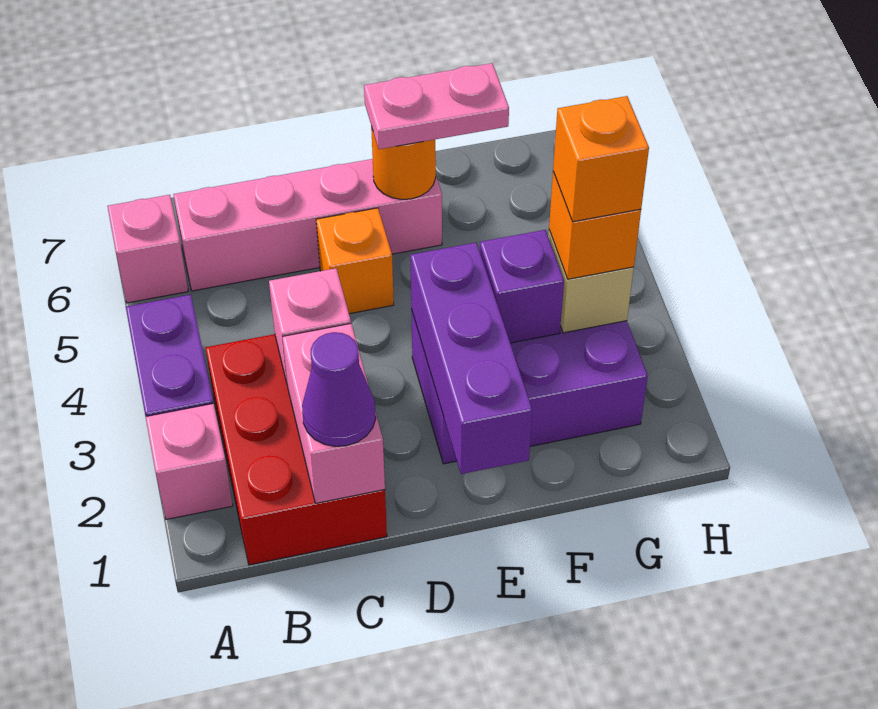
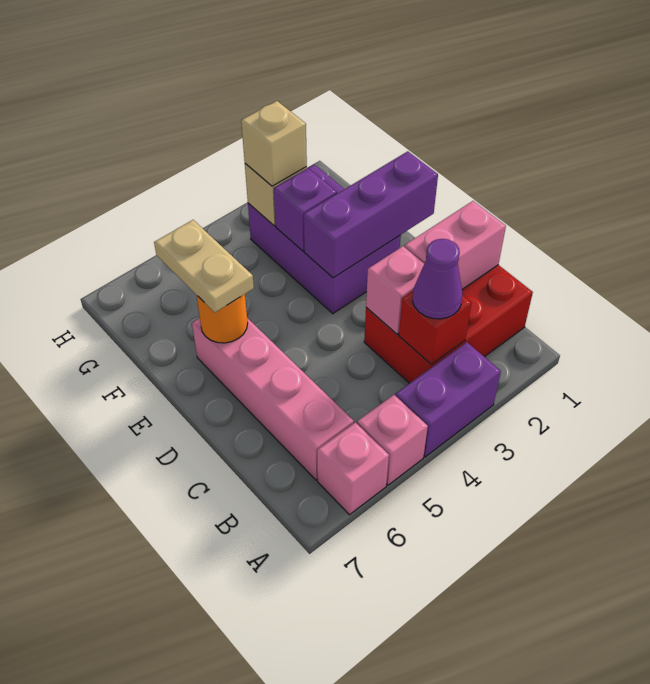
pink 1x1 brick [146,404,233,519] -> pink 1x1 brick moved to [357,395,428,485]
none -> red 1x1 brick [399,291,472,365]
purple 1x1 cone [302,332,376,446] -> purple 1x1 cone moved to [413,239,462,319]
orange 1x1 brick [316,208,394,314] -> none
pink 1x2 plate [364,63,509,149] -> tan 1x2 plate [154,220,254,312]
orange 1x1 brick [549,172,641,279] -> tan 1x1 brick [241,101,307,186]
orange 1x1 brick [553,96,649,222] -> none

